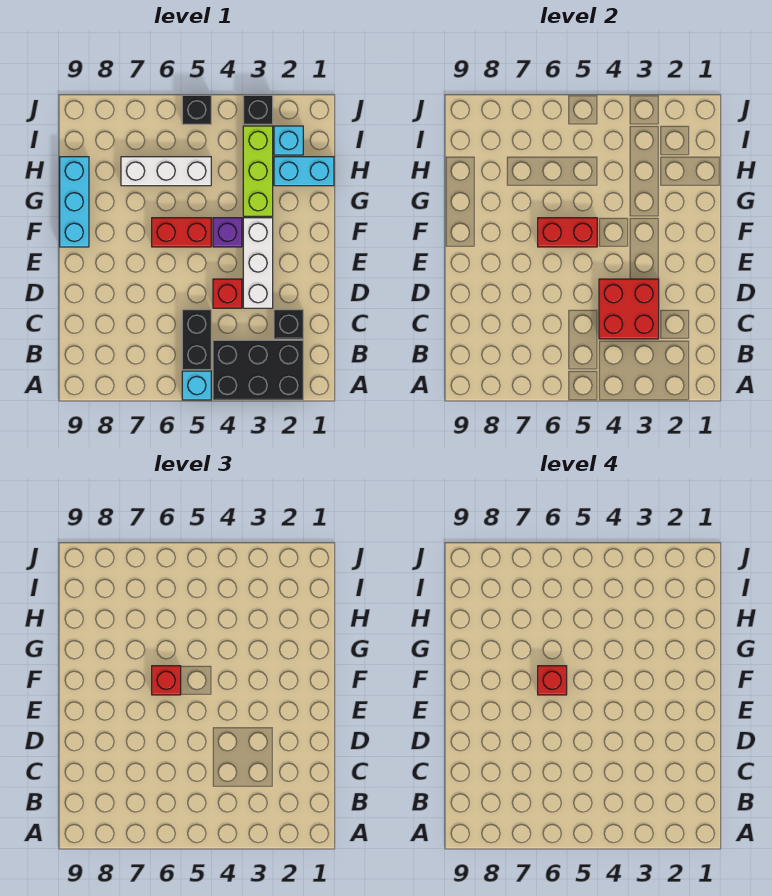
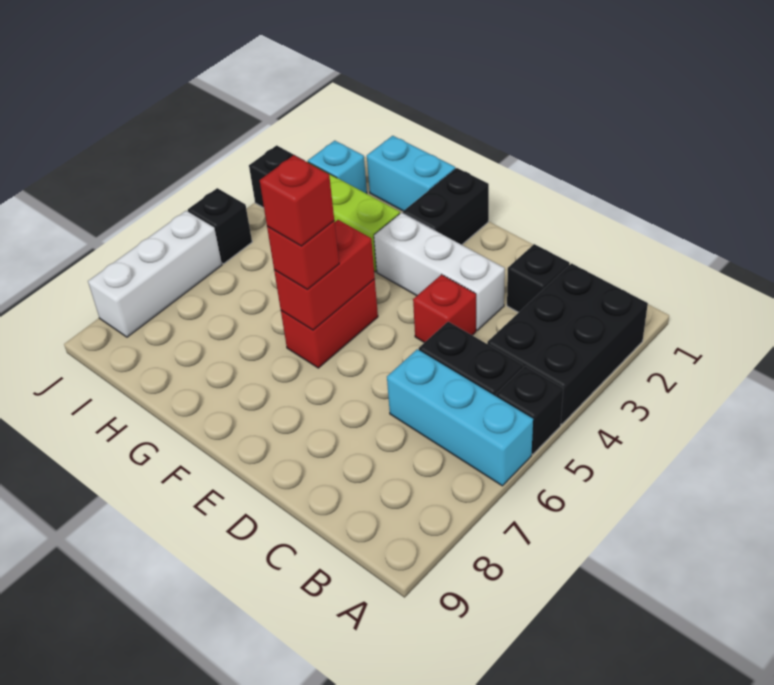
cyan 1x1 brick [182,371,211,400] -> black 1x1 brick [496,366,564,454]
red 2x2 brick [599,279,659,339] -> none
none -> black 1x2 brick [403,168,489,245]
purple 1x1 brick [213,218,242,247] -> none
cyan 1x3 brick [60,157,89,247] -> cyan 1x3 brick moved to [387,349,533,486]
cyan 1x2 brick [274,157,334,186] -> cyan 1x2 brick turned to [367,136,455,211]
white 1x3 brick [121,157,211,186] -> white 1x3 brick moved to [88,211,222,337]

